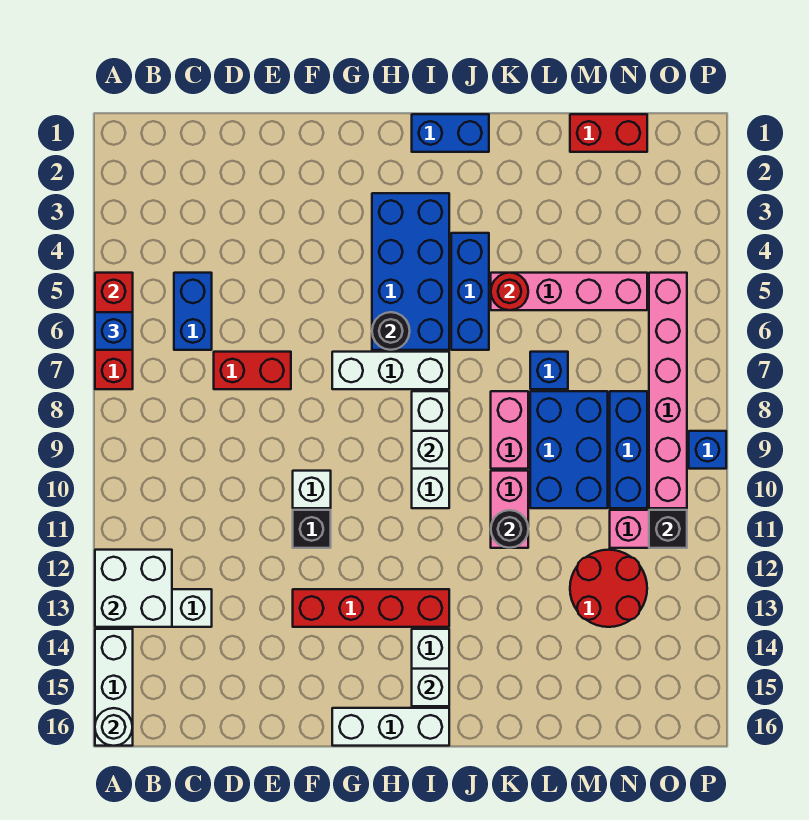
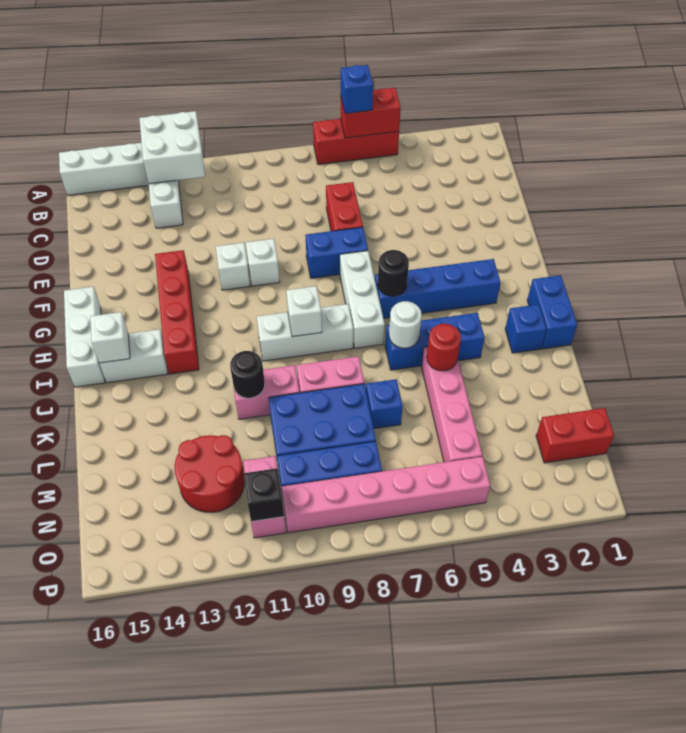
white 1x1 round brick [95,708,133,746] -> white 1x1 round brick moved to [389,301,422,348]
blue 1x2 brick [174,273,212,350] -> blue 1x2 brick moved to [305,227,368,278]
black 1x1 brick [293,510,331,548] -> white 1x1 brick [216,243,250,290]
blue 2x4 brick [372,193,449,350] -> blue 1x4 brick [375,259,501,319]
red 1x2 brick [570,114,647,152] -> red 1x2 brick turned to [536,408,614,463]
blue 1x1 brick [689,431,726,469] -> blue 1x1 brick moved to [505,304,547,353]

